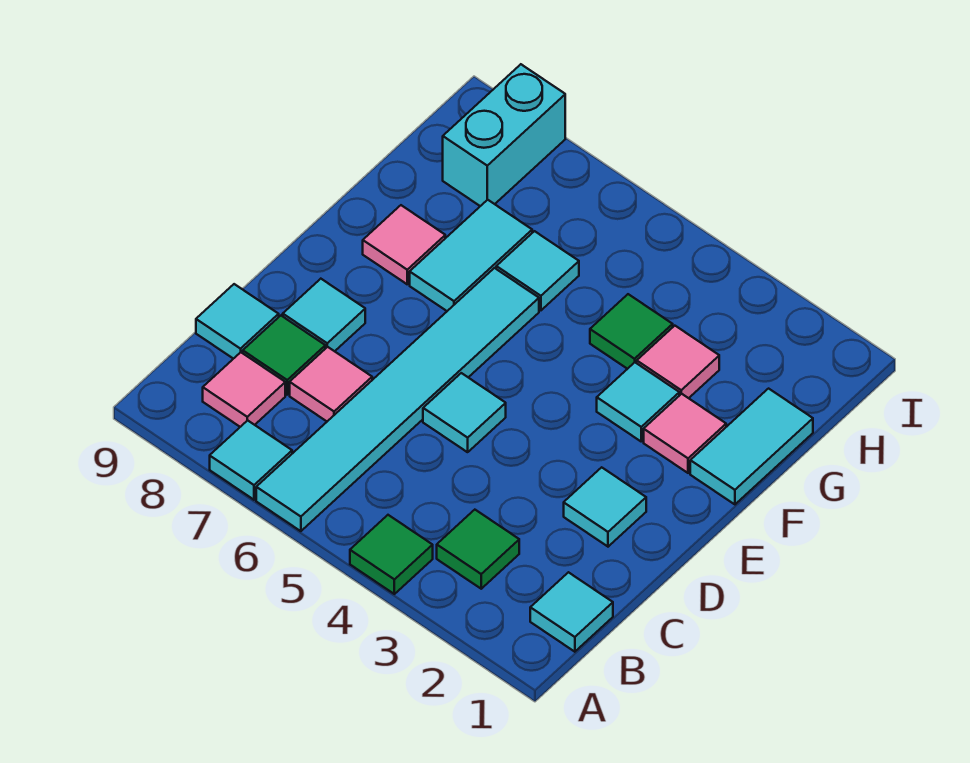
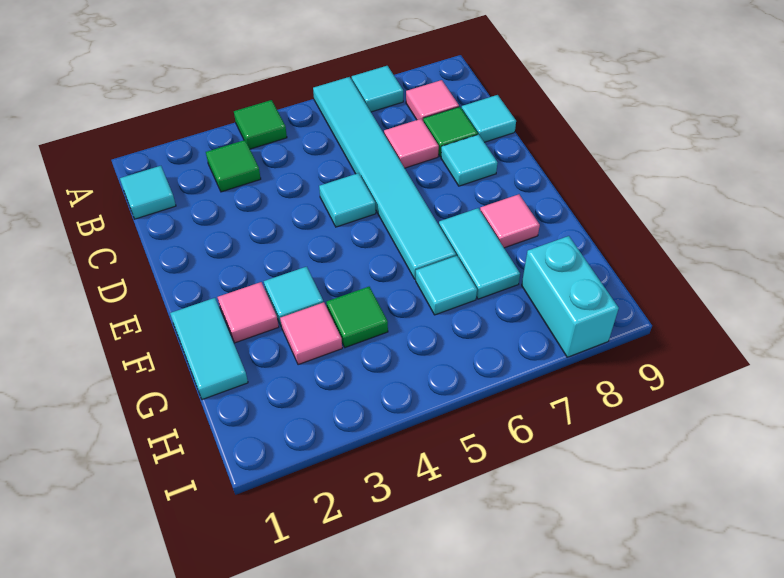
cyan 1x1 tile [564,467,646,547] -> none

